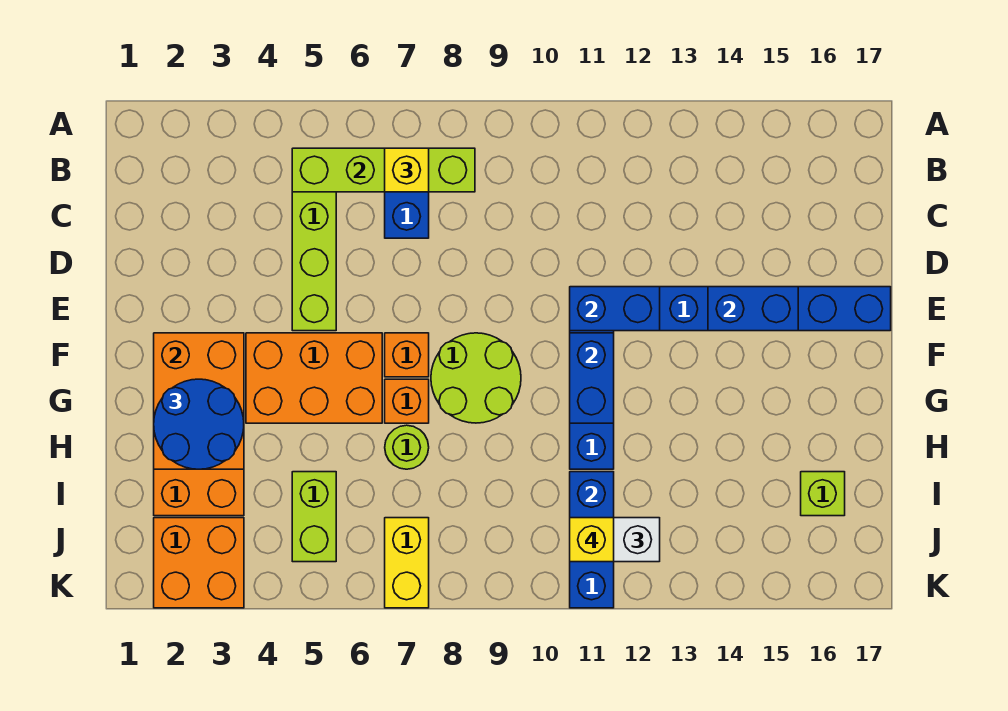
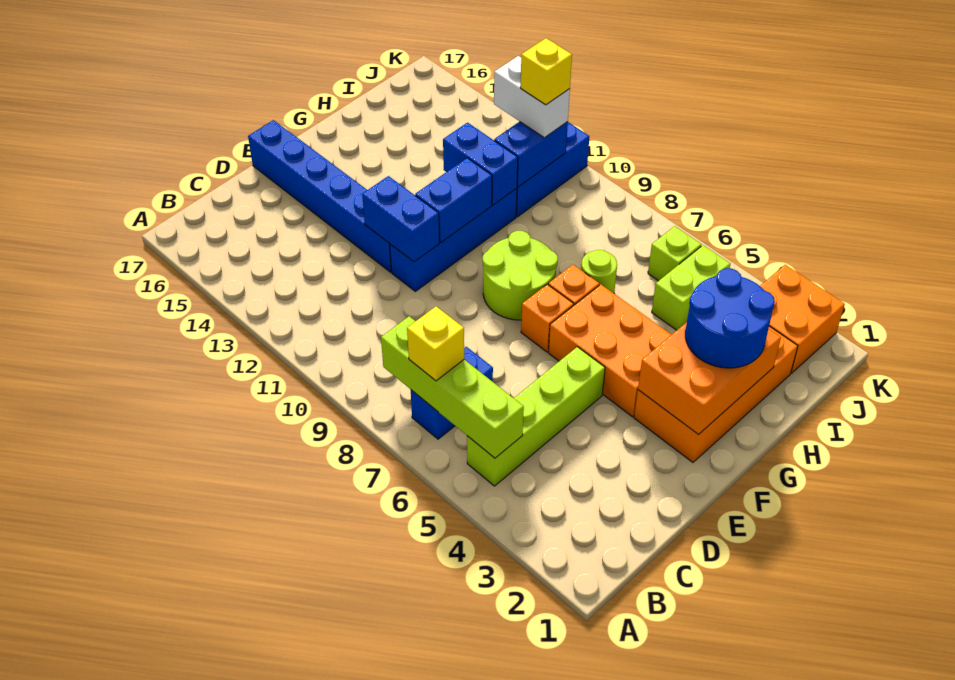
blue 1x2 brick [708,287,798,331] -> blue 1x2 brick moved to [443,123,518,205]
lime 1x1 brick [801,472,845,516] -> lime 1x1 brick moved to [648,226,702,281]
yellow 1x2 brick [385,518,429,608] -> none

